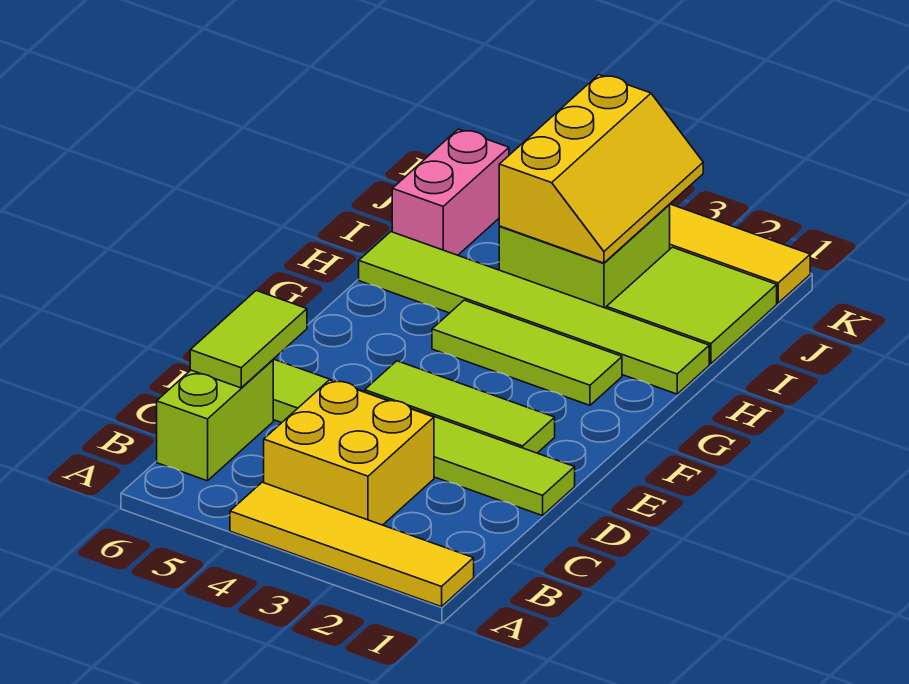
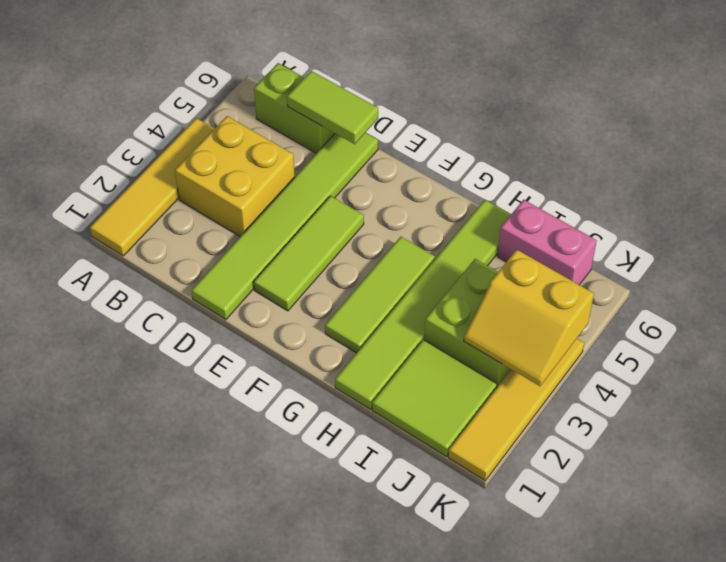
yellow 2x3 slope [499,75,703,263] -> yellow 2x2 slope [464,250,594,386]

